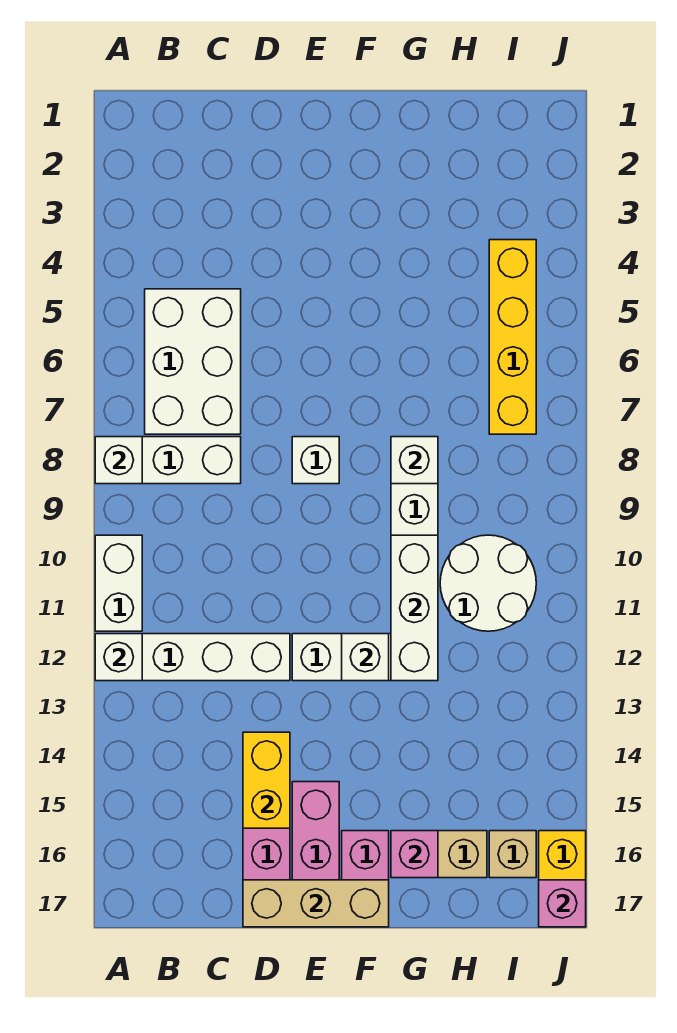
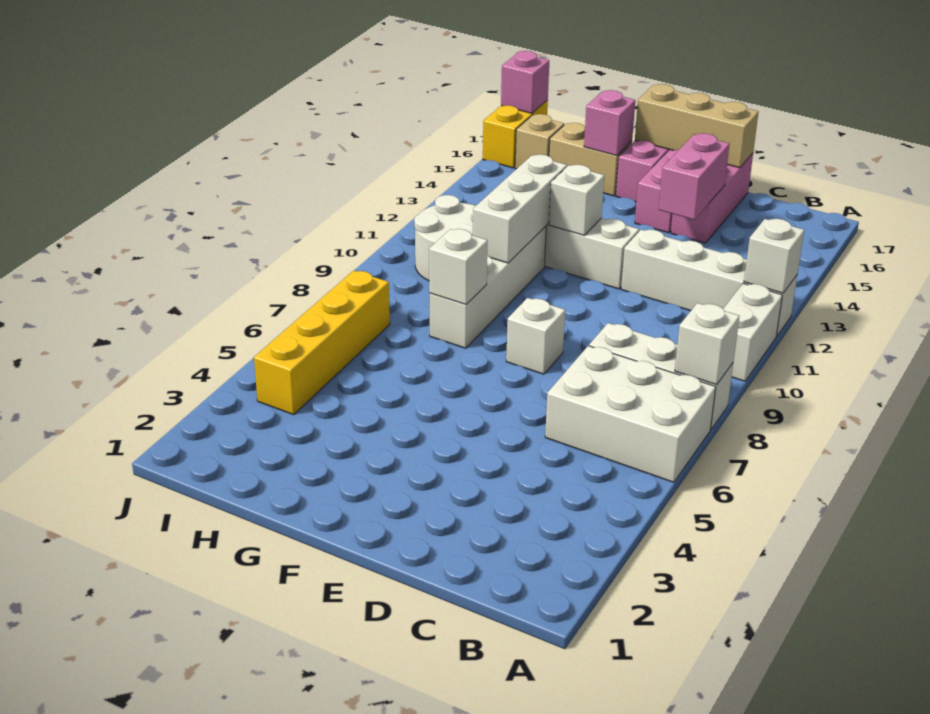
white 2x3 brick [145,289,241,434] -> white 2x3 brick turned to [545,346,716,482]
yellow 1x2 brick [243,732,290,828] -> pink 1x2 brick [659,133,729,220]

